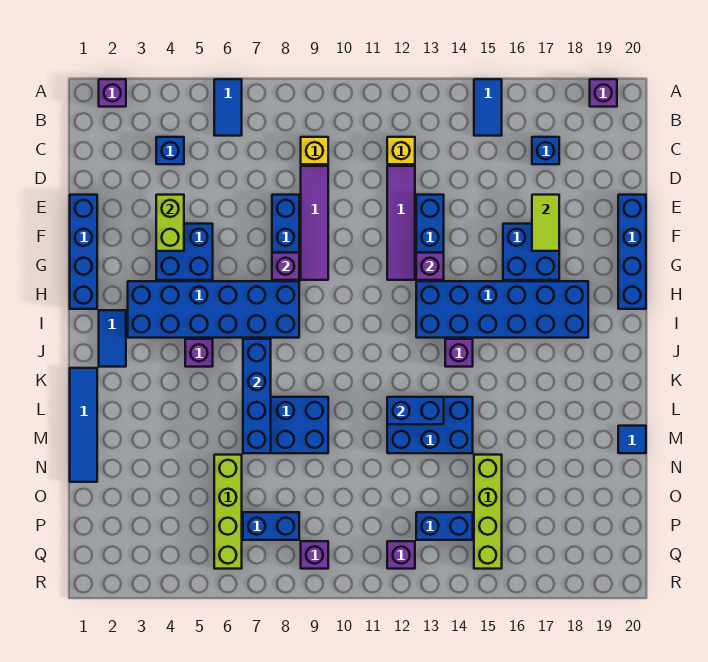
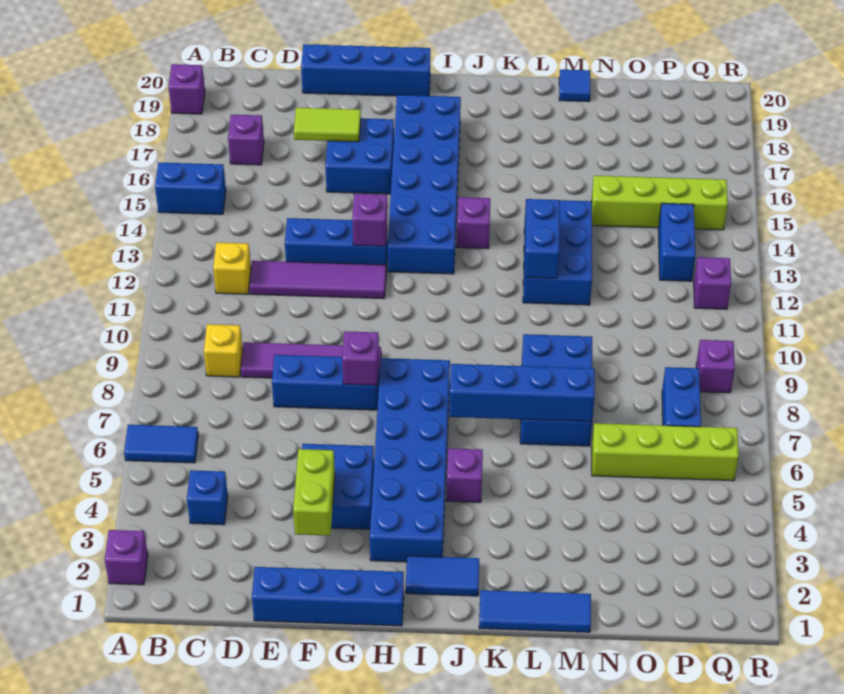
blue 1x2 tile [474,79,502,136] -> blue 1x2 brick [155,163,226,214]
blue 1x1 brick [532,137,559,164] -> purple 1x1 brick [228,115,264,165]
lime 1x2 brick [156,195,184,251] -> lime 1x2 brick turned to [293,449,335,536]
blue 1x4 tile [70,368,97,482] -> blue 1x3 tile [479,590,591,632]

